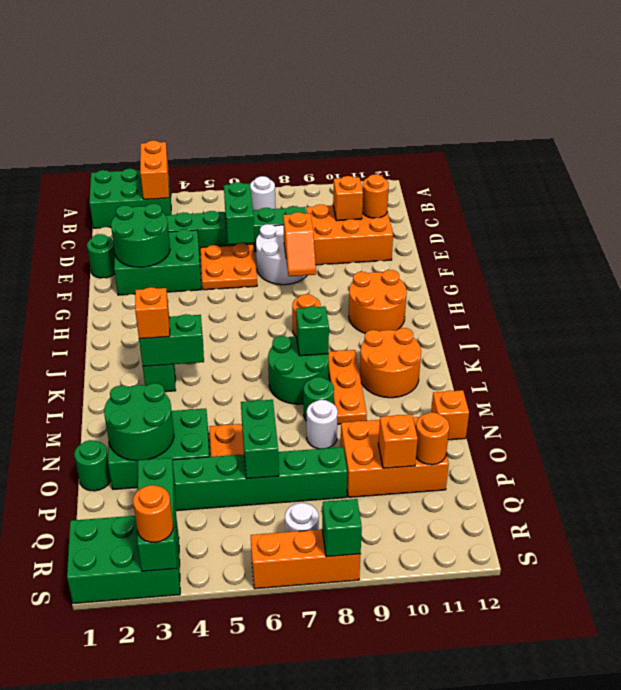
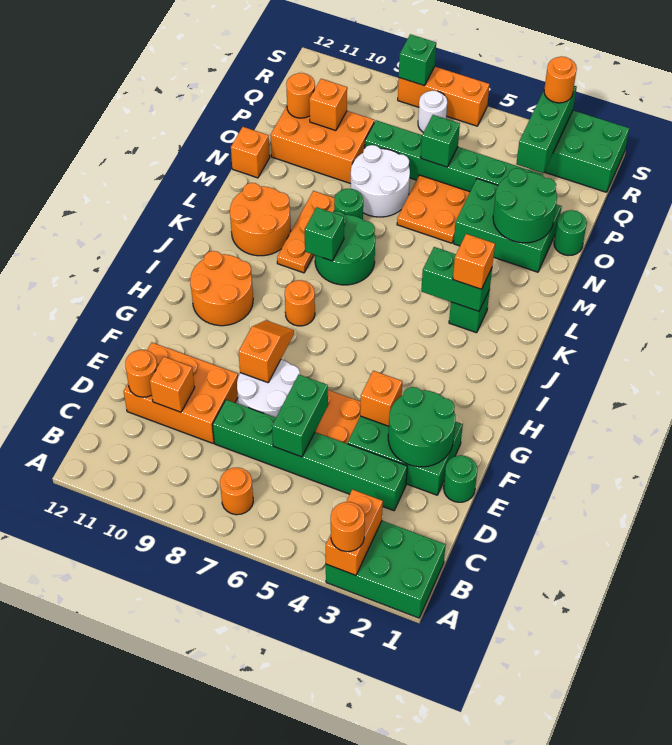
none -> orange 1x1 round brick [331,502,365,552]
white 1x1 round brick [250,176,276,210] -> orange 1x1 round brick [220,467,253,515]
none -> orange 1x1 brick [360,371,402,426]
white 1x1 round brick [307,400,338,449] -> white 2x2 round brick [351,145,410,217]
green 1x2 brick [241,400,279,479] -> green 1x1 brick [421,115,460,167]

